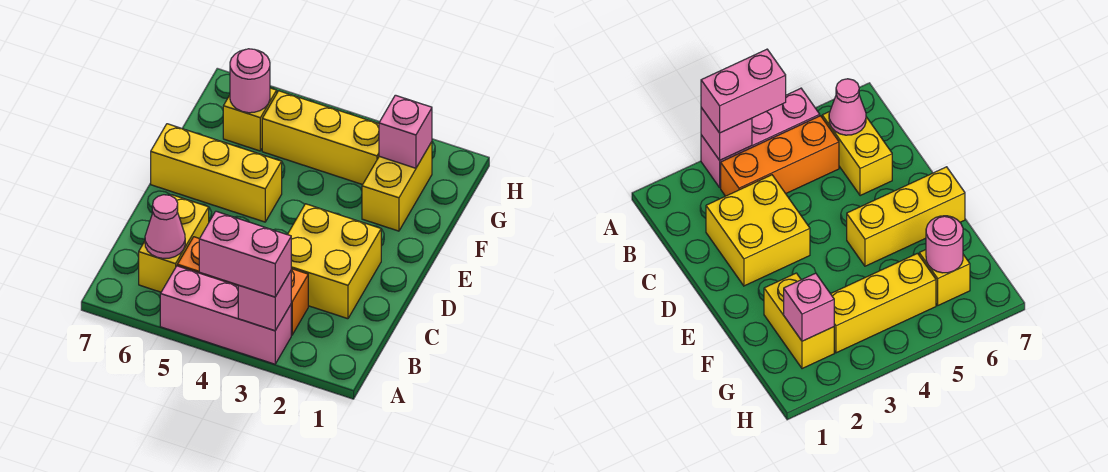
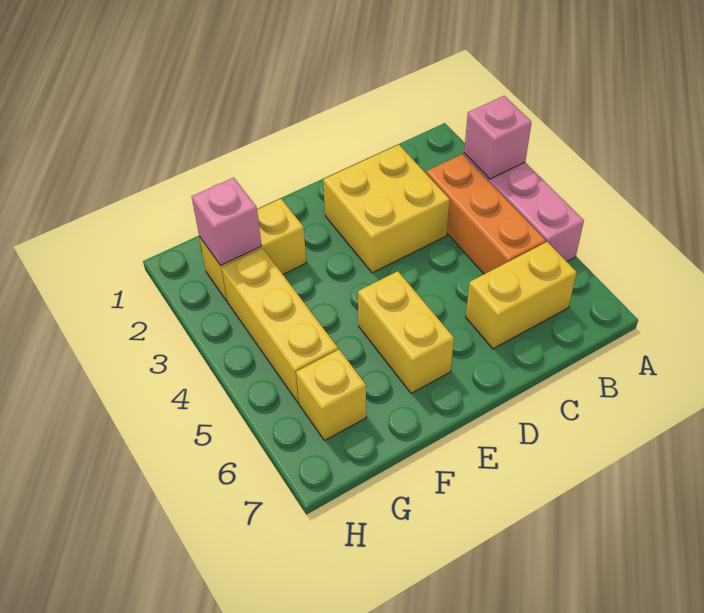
pink 1x2 brick [199,211,291,297] -> none
pink 1x1 cone [145,195,185,259] -> none
yellow 1x3 brick [151,124,282,222] -> yellow 1x2 brick [358,271,454,393]
pink 1x1 round brick [230,49,270,113] -> none

